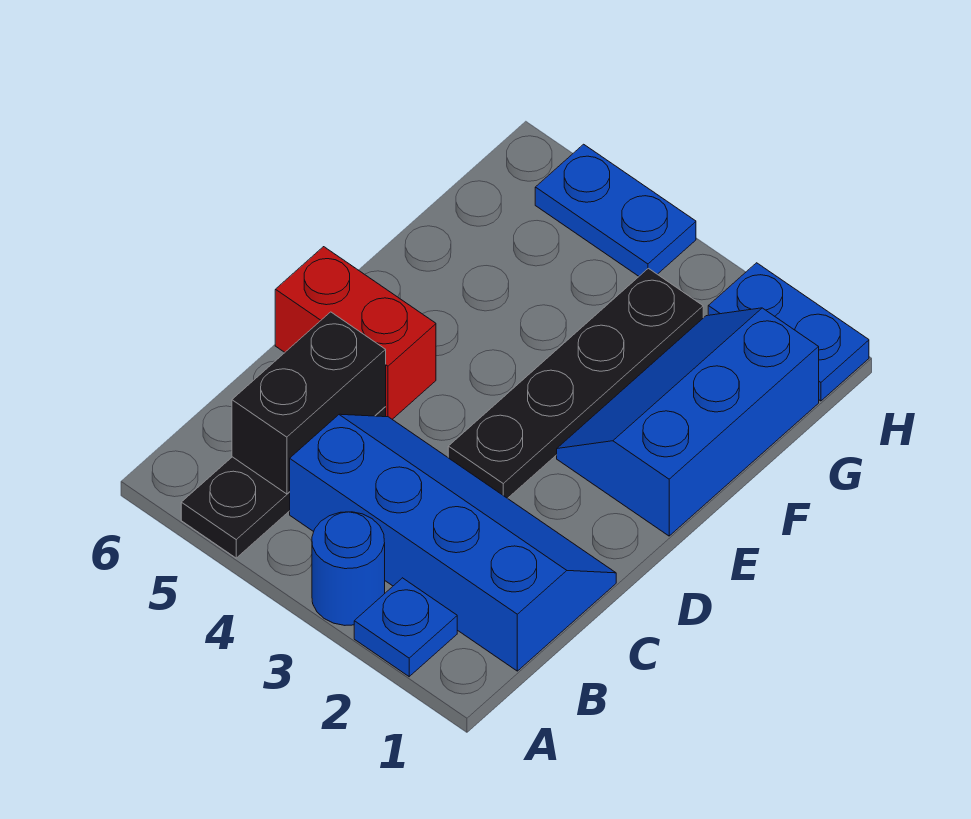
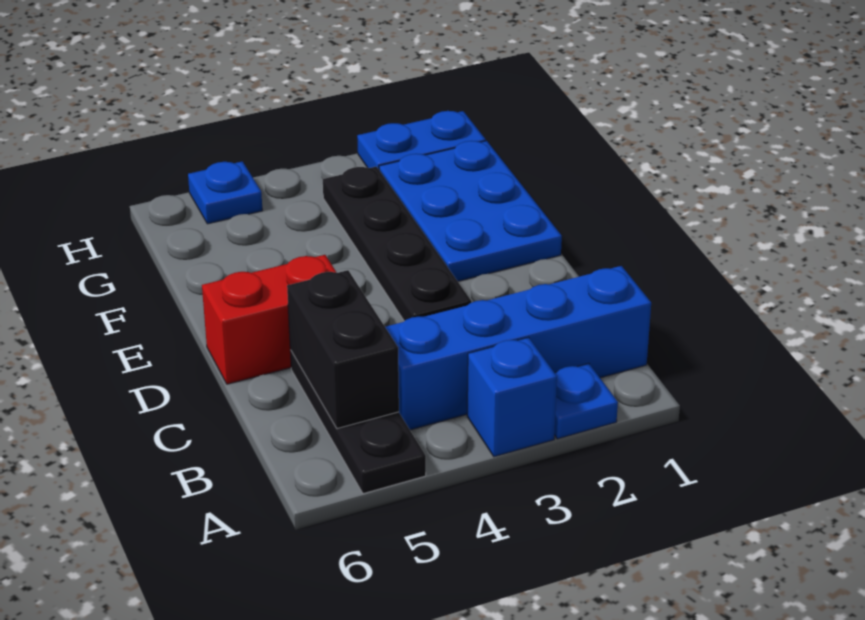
blue 1x1 round brick [312,512,385,625] -> blue 1x1 brick [467,337,557,457]
blue 2x3 slope [557,308,819,536] -> blue 2x3 plate [379,141,562,281]
blue 1x2 plate [535,144,696,276] -> blue 1x1 plate [188,161,263,224]

